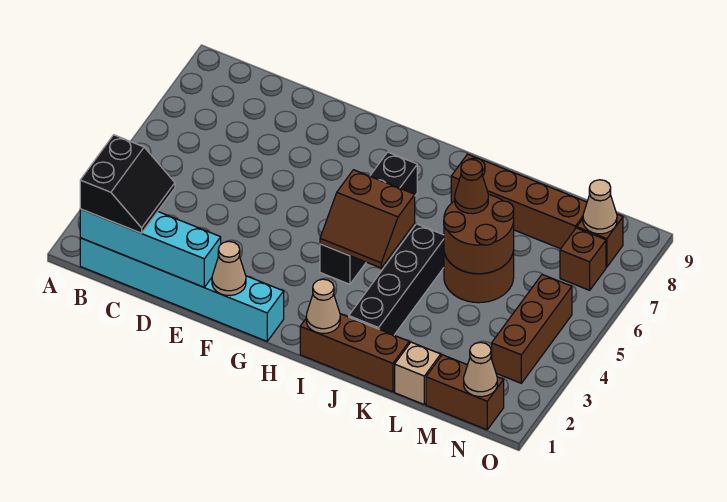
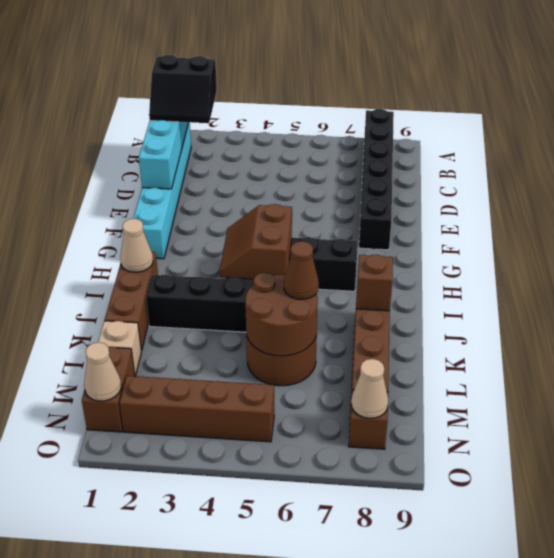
none -> black 1x6 brick [359,109,394,250]
tan 1x1 cone [212,241,246,296] -> none
brown 1x3 brick [491,274,572,383] -> brown 1x4 brick [120,376,274,442]
brown 1x1 brick [560,228,606,290] -> brown 1x1 brick moved to [356,255,393,311]

